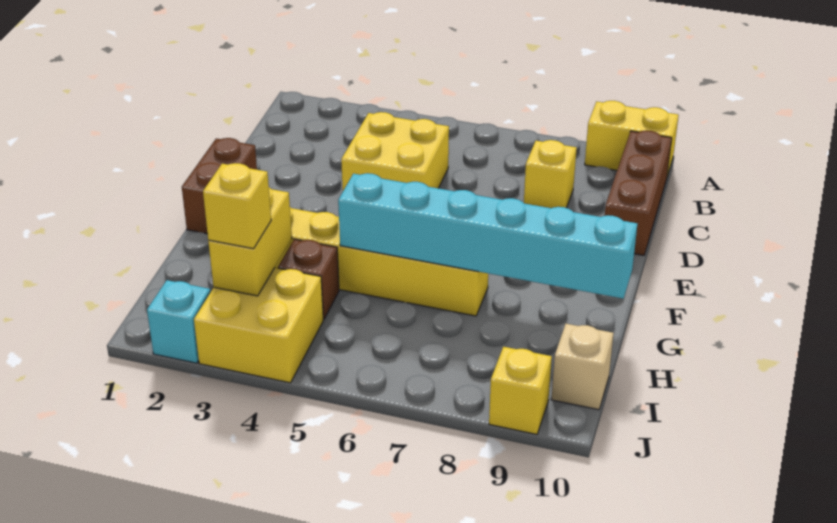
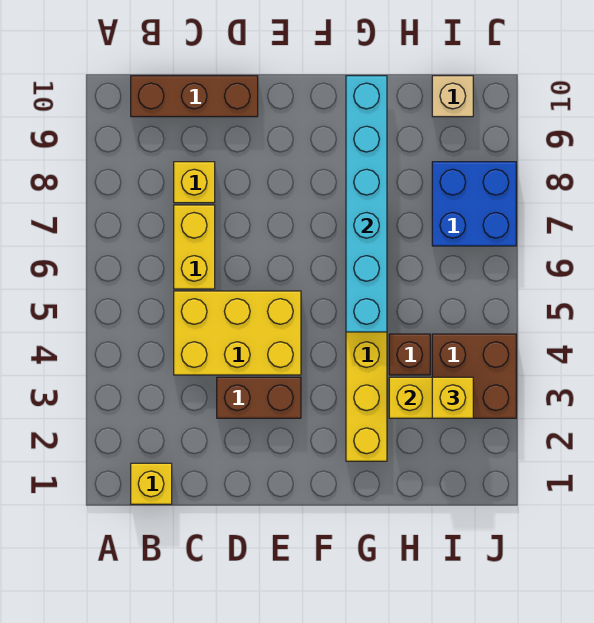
yellow 1x2 brick [585,101,679,177] -> yellow 1x2 brick moved to [174,205,215,289]
yellow 2x2 brick [341,112,449,191] -> yellow 2x3 brick [174,291,301,375]
brown 1x2 brick [182,138,257,234] -> brown 1x2 brick moved to [217,377,301,418]
yellow 2x2 brick [194,268,323,383] -> brown 2x2 brick [432,334,516,418]
none -> blue 2x2 brick [432,162,516,246]
cyan 1x1 brick [147,280,211,363] -> none
yellow 1x1 brick [489,347,552,434] -> yellow 1x1 brick moved to [131,463,172,504]

